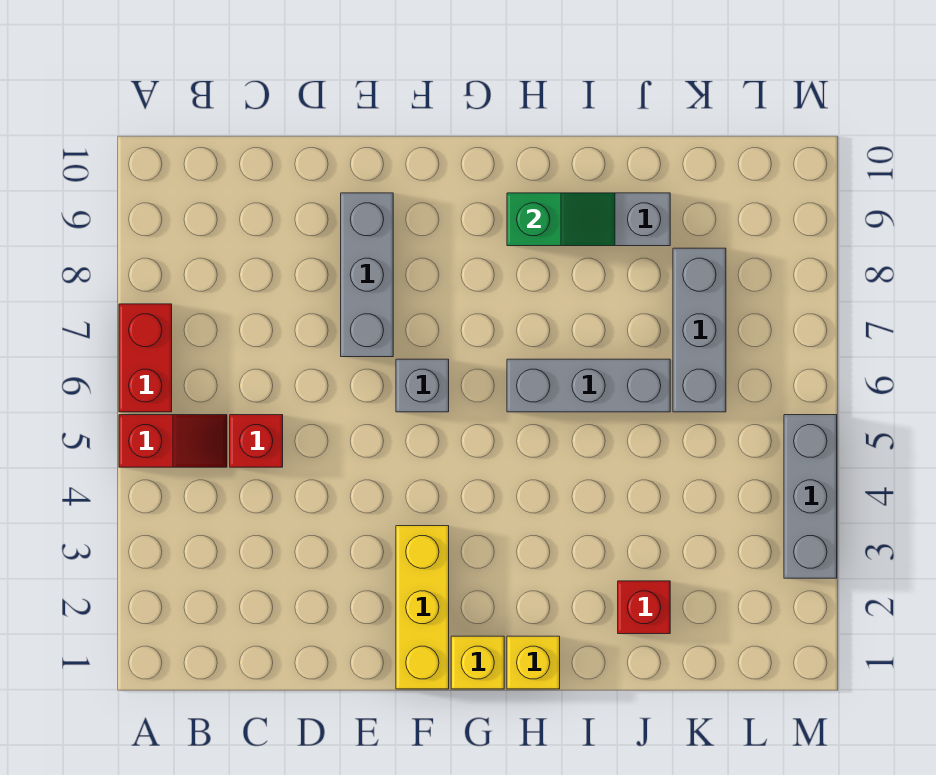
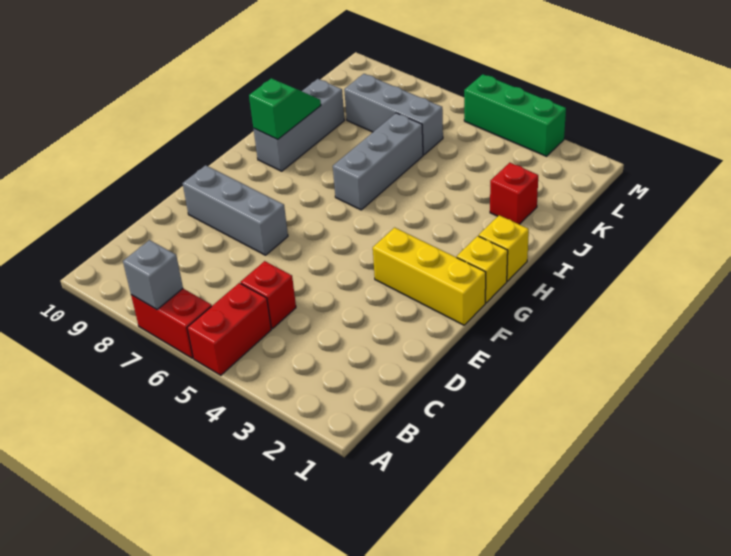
red 1x2 slope [119,415,227,467] -> red 1x2 brick [187,283,271,375]
grey 1x1 brick [396,359,449,412] -> grey 1x1 brick moved to [123,240,183,310]
grey 1x3 brick [784,415,837,578] -> green 1x3 brick [464,74,566,156]

